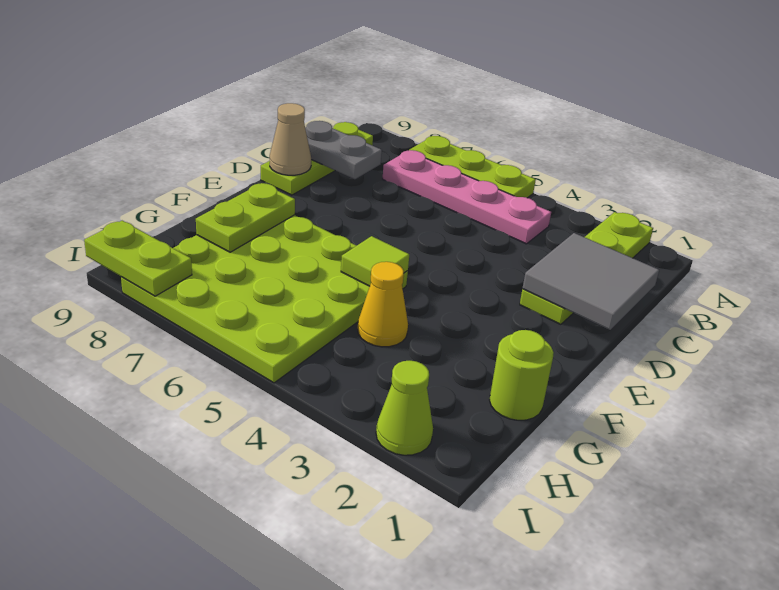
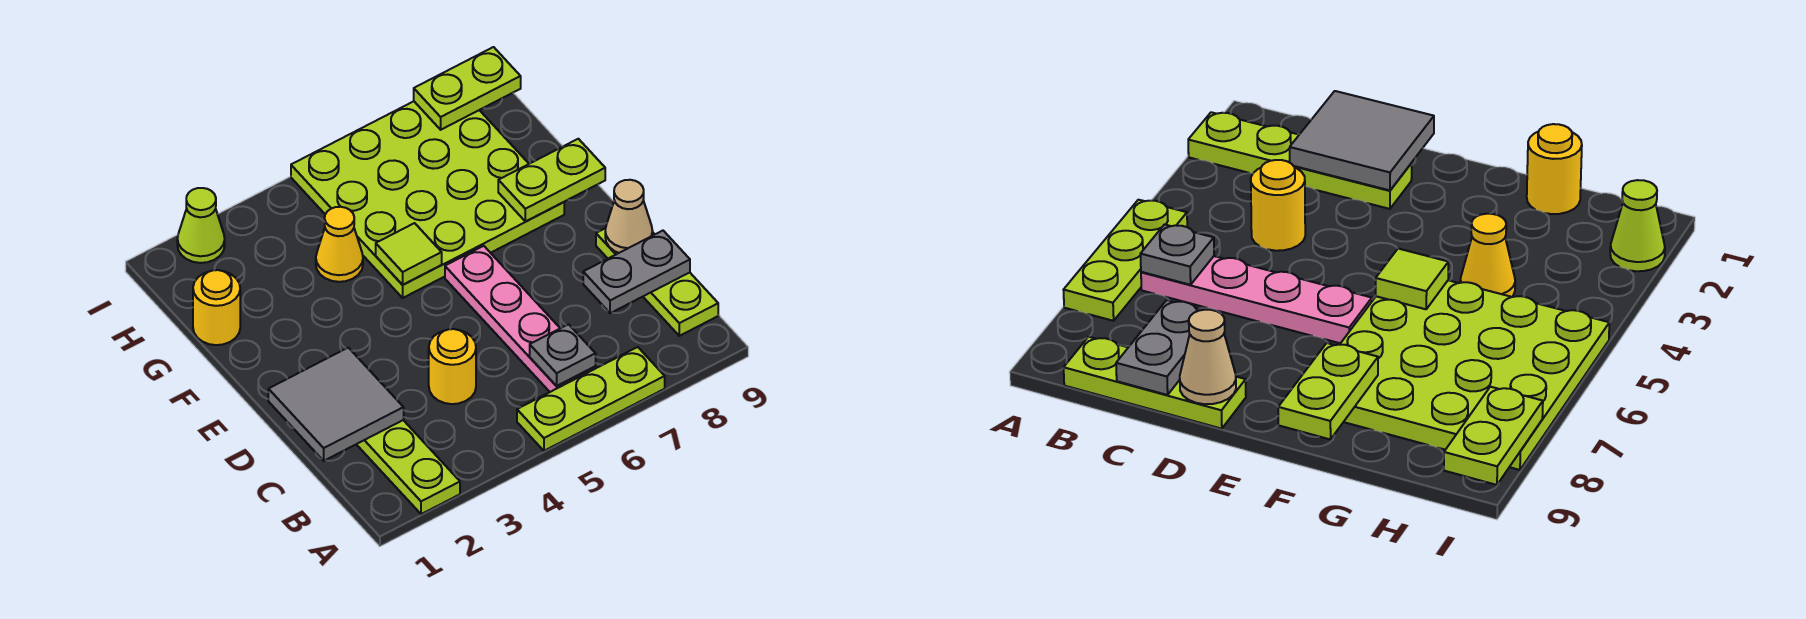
pink 1x4 plate [383,150,551,244] -> pink 1x4 plate turned to [445,246,596,392]
none -> grey 1x1 plate [530,324,596,386]
none -> yellow 1x1 round brick [429,329,476,404]
lime 1x2 plate [196,183,295,252] -> lime 1x2 plate turned to [498,139,605,221]
lime 1x1 round brick [490,330,554,420] -> yellow 1x1 round brick [193,270,240,345]

